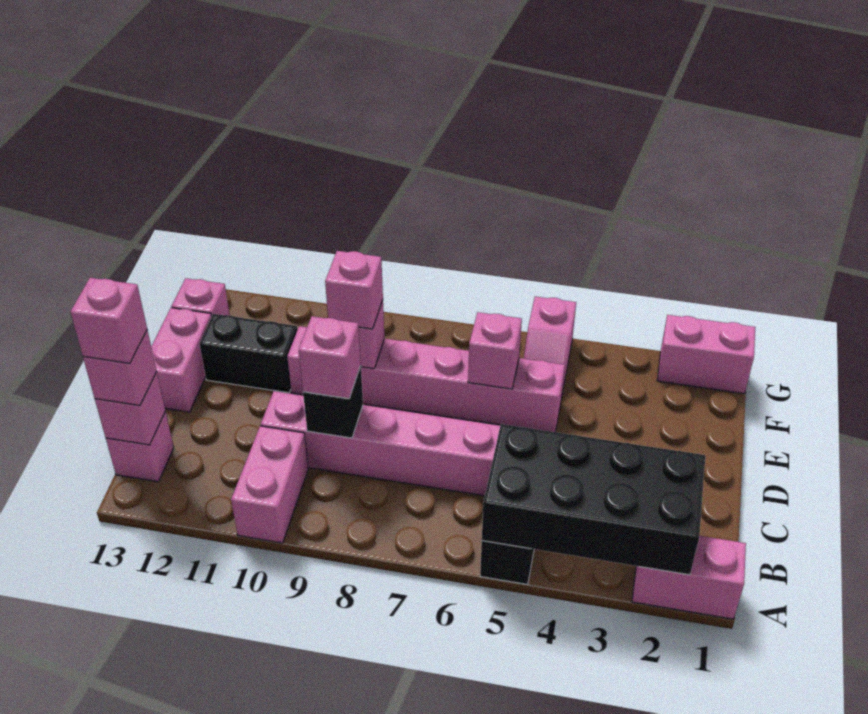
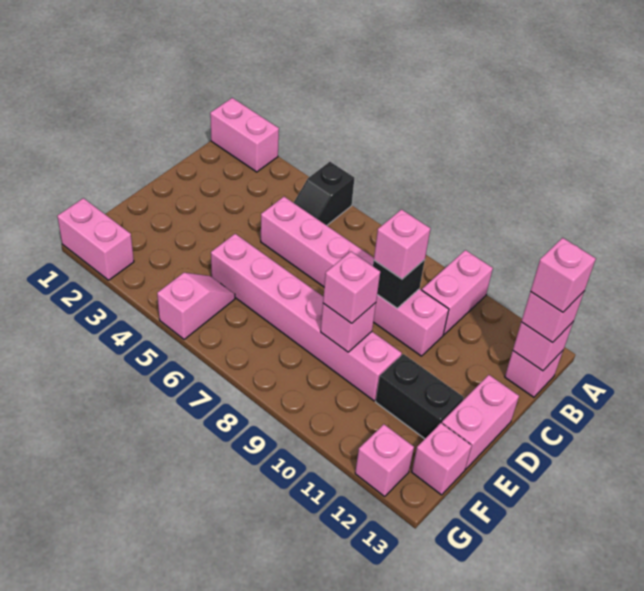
black 2x4 brick [482,424,705,575] -> none
pink 1x1 brick [468,312,522,389] -> pink 1x1 brick moved to [355,424,414,496]

